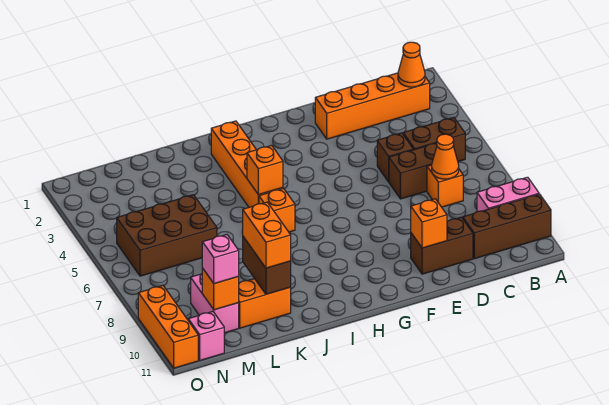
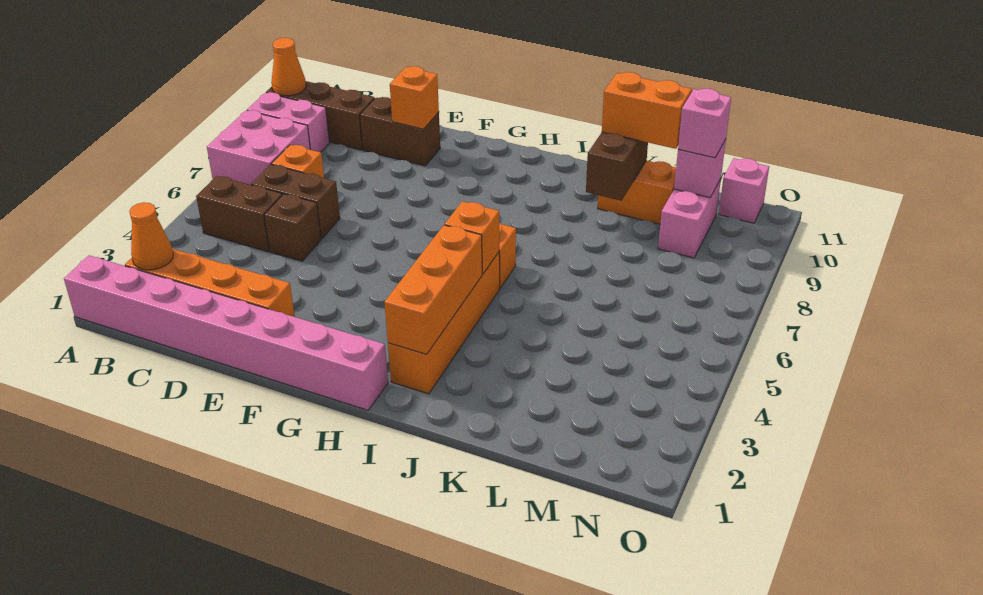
none -> pink 1x8 brick [64,255,388,410]
none -> pink 2x2 brick [207,110,310,185]
orange 1x1 cone [432,134,459,179] -> orange 1x1 cone moved to [271,38,306,96]
orange 1x2 brick [242,202,291,268] -> orange 1x2 brick turned to [602,72,692,149]
brown 2x3 brick [117,195,217,276] -> none
orange 1x1 brick [202,268,239,310] -> pink 1x1 brick [674,139,726,198]
orange 1x3 brick [138,286,198,368] -> orange 1x3 brick moved to [384,225,482,354]

